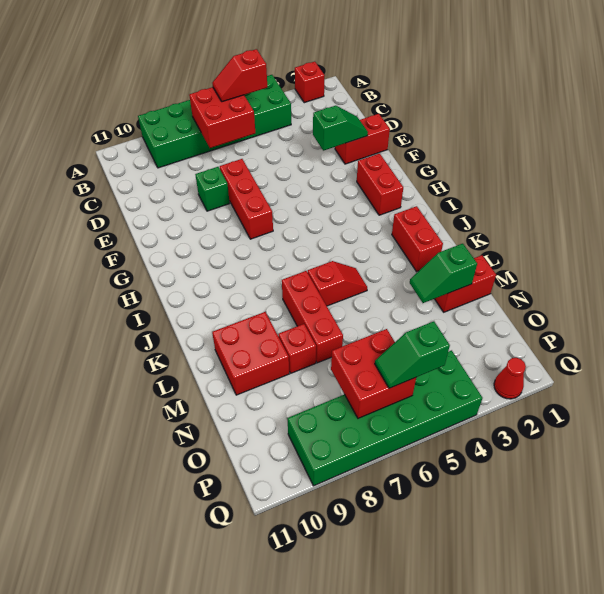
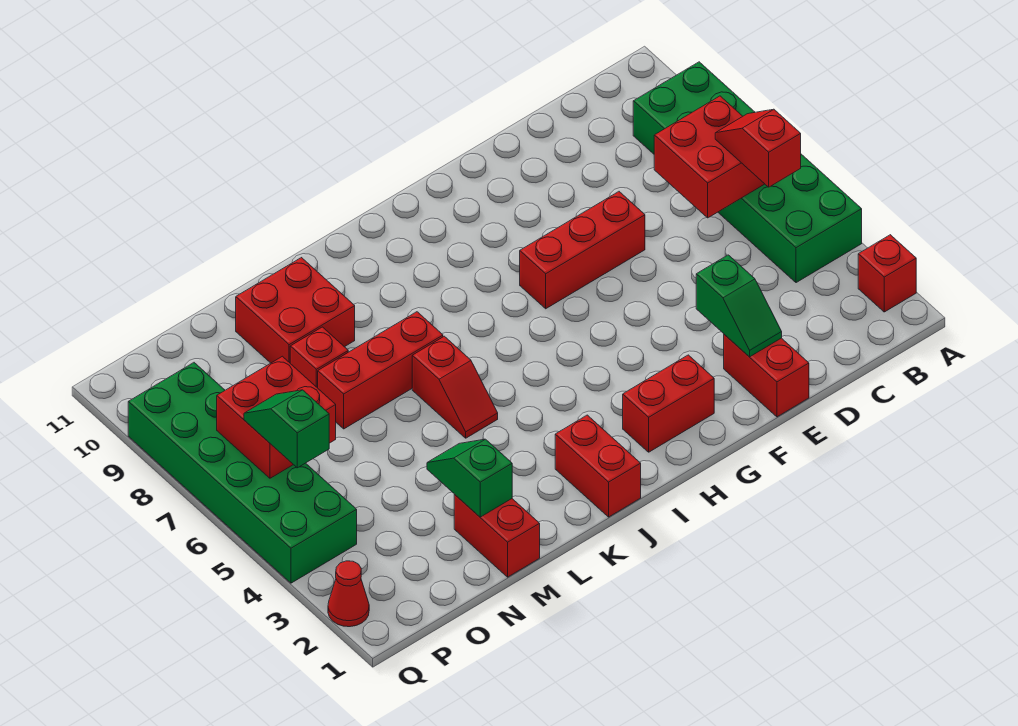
green 1x1 brick [195,167,230,211] -> none
red 1x2 brick [392,206,443,272] -> red 1x2 brick turned to [555,415,641,517]

